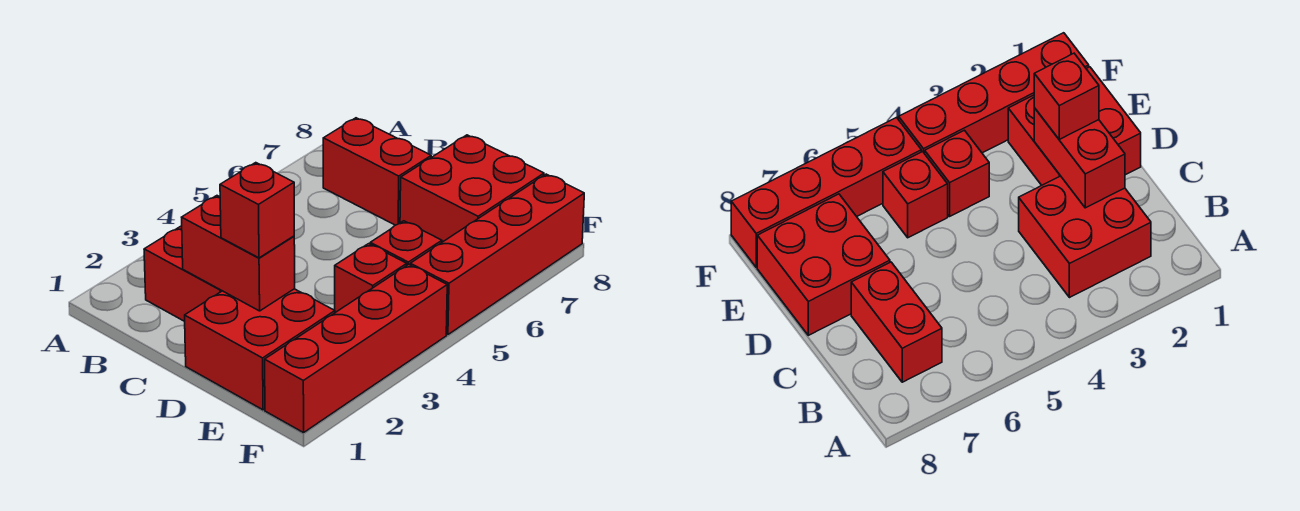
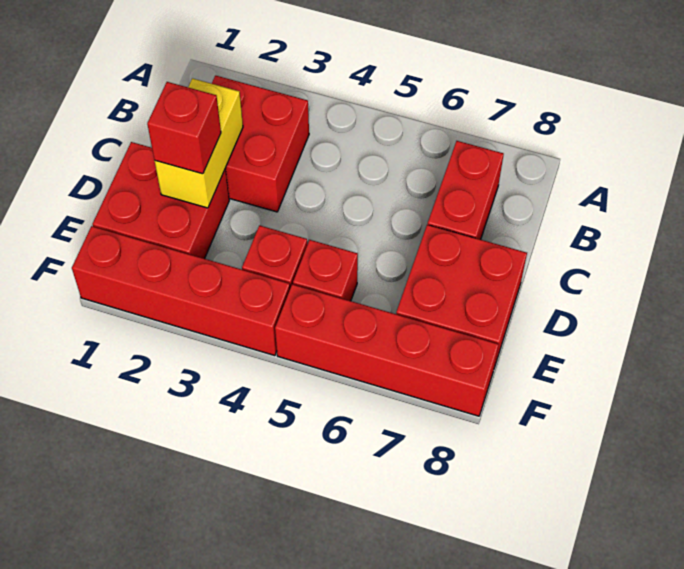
red 1x2 brick [182,196,295,311] -> yellow 1x2 brick [155,78,243,208]

